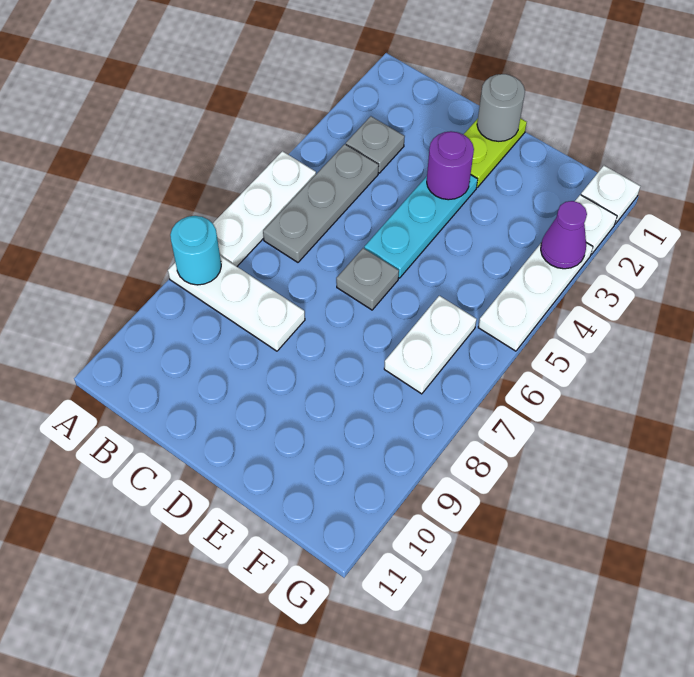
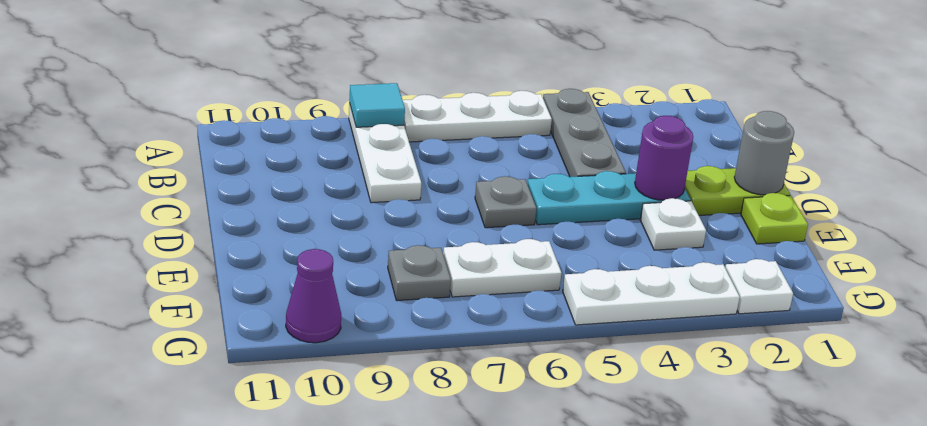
cyan 1x1 round brick [170,216,221,285] -> cyan 1x1 tile [349,83,405,127]
grey 1x1 plate [346,116,405,173] -> grey 1x1 plate moved to [388,245,451,301]
grey 1x3 plate [263,144,379,262] -> grey 1x3 plate turned to [543,89,626,177]
none -> lime 1x1 plate [741,193,808,244]
white 1x1 plate [581,166,640,224] -> white 1x1 plate moved to [640,198,706,250]
purple 1x1 cone [541,201,587,269] -> purple 1x1 cone moved to [286,249,341,343]

